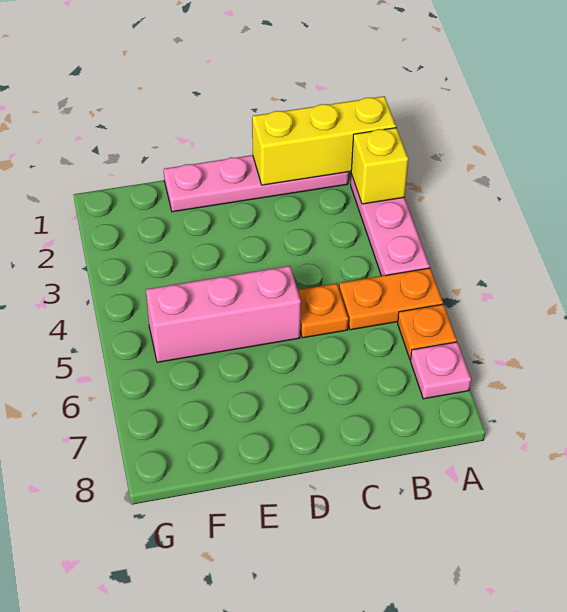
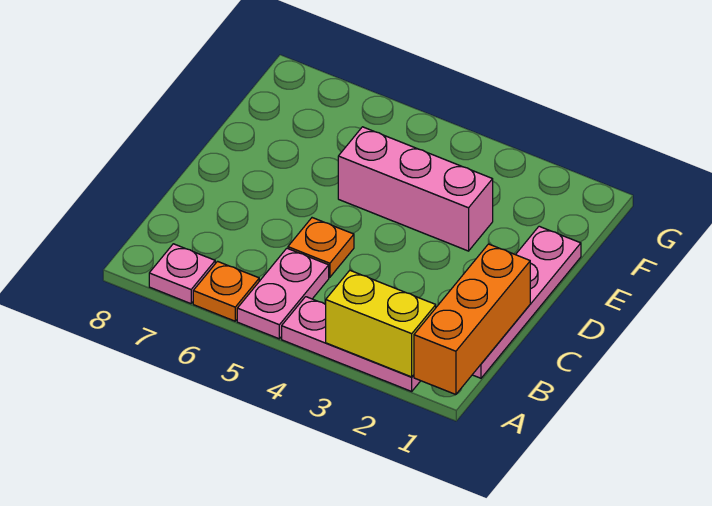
yellow 1x3 brick [252,96,396,185] -> orange 1x3 brick [414,244,530,395]
yellow 1x1 brick [351,128,408,204] -> yellow 1x2 brick [326,270,436,377]
orange 1x2 plate [339,268,443,330] -> pink 1x2 plate [237,248,329,339]
pink 1x3 brick [146,266,301,362] -> pink 1x3 brick turned to [338,127,493,251]

